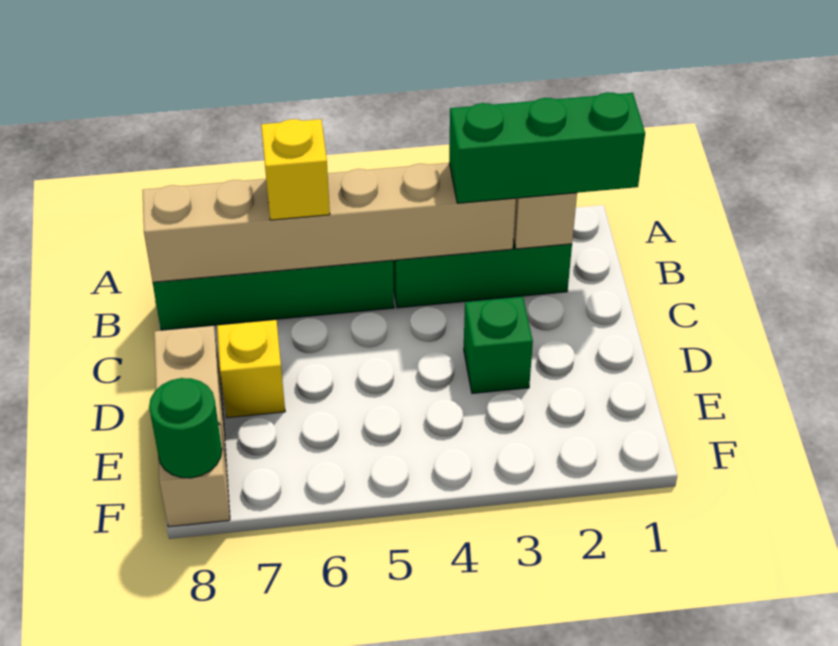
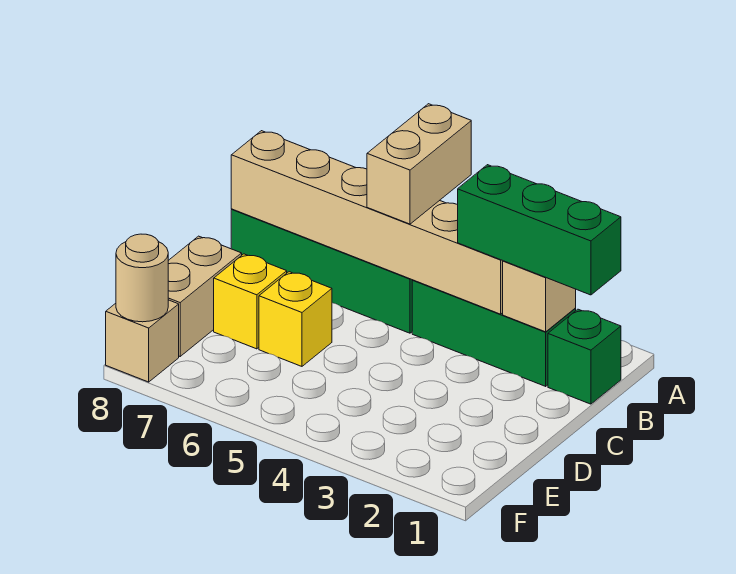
none -> tan 1x2 brick [367,104,471,224]
yellow 1x1 brick [261,119,330,220] -> yellow 1x1 brick moved to [259,272,332,366]
green 1x1 brick [464,297,533,394] -> green 1x1 brick moved to [548,309,621,404]
green 1x1 round brick [149,378,222,478] -> tan 1x1 round brick [116,234,168,322]

